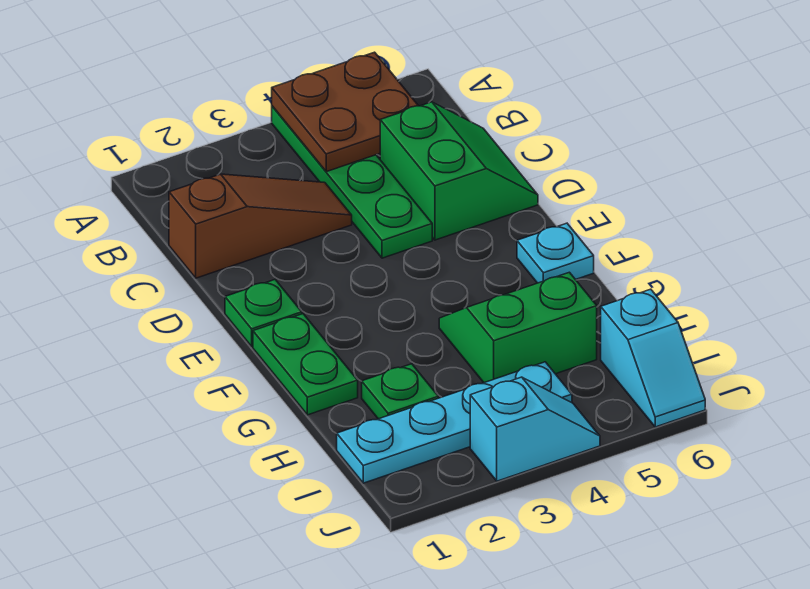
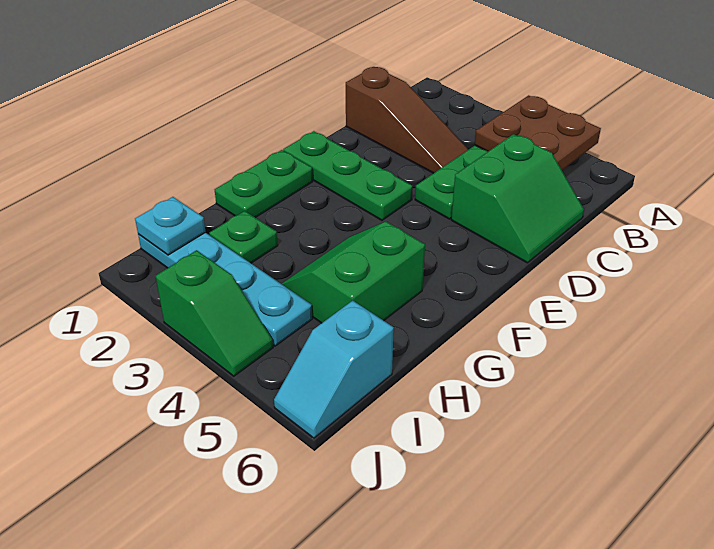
green 1x1 plate [225,280,302,346] -> green 1x3 plate [283,131,412,220]
cyan 1x1 plate [517,223,594,283] -> cyan 1x1 plate moved to [135,197,206,255]
green 2x2 slope [439,272,597,383] -> green 2x2 slope turned to [282,222,425,323]
cyan 1x2 slope [470,377,600,481] -> green 1x2 slope [156,250,273,376]

